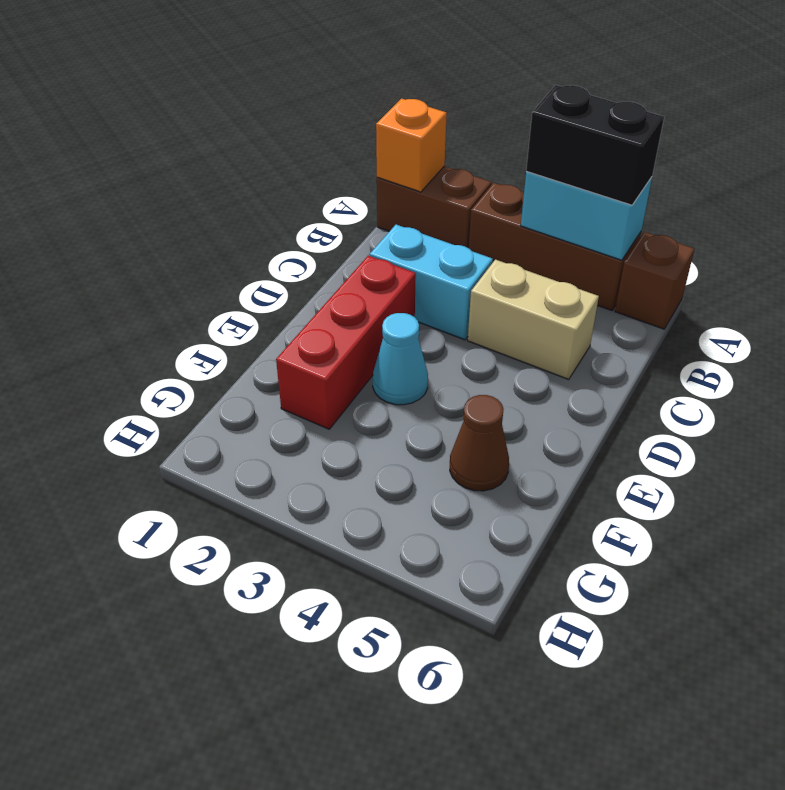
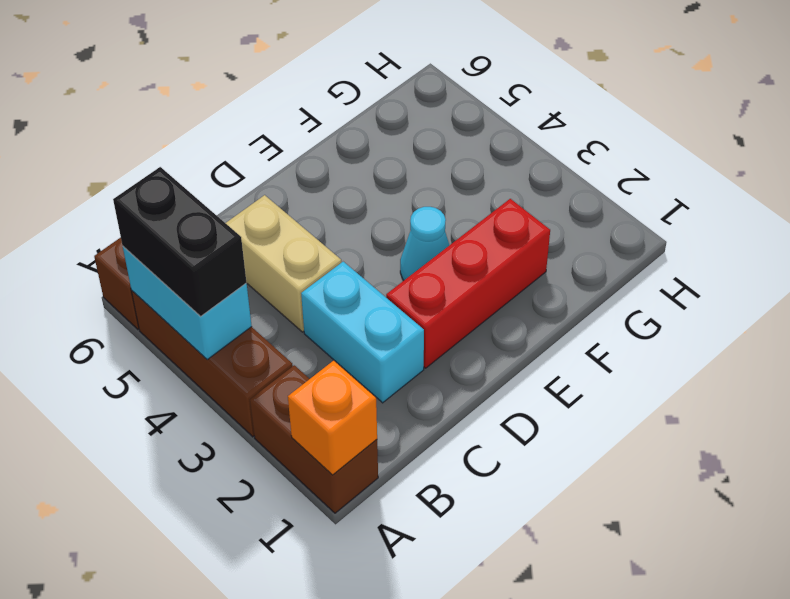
brown 1x1 cone [450,395,509,491] -> none

